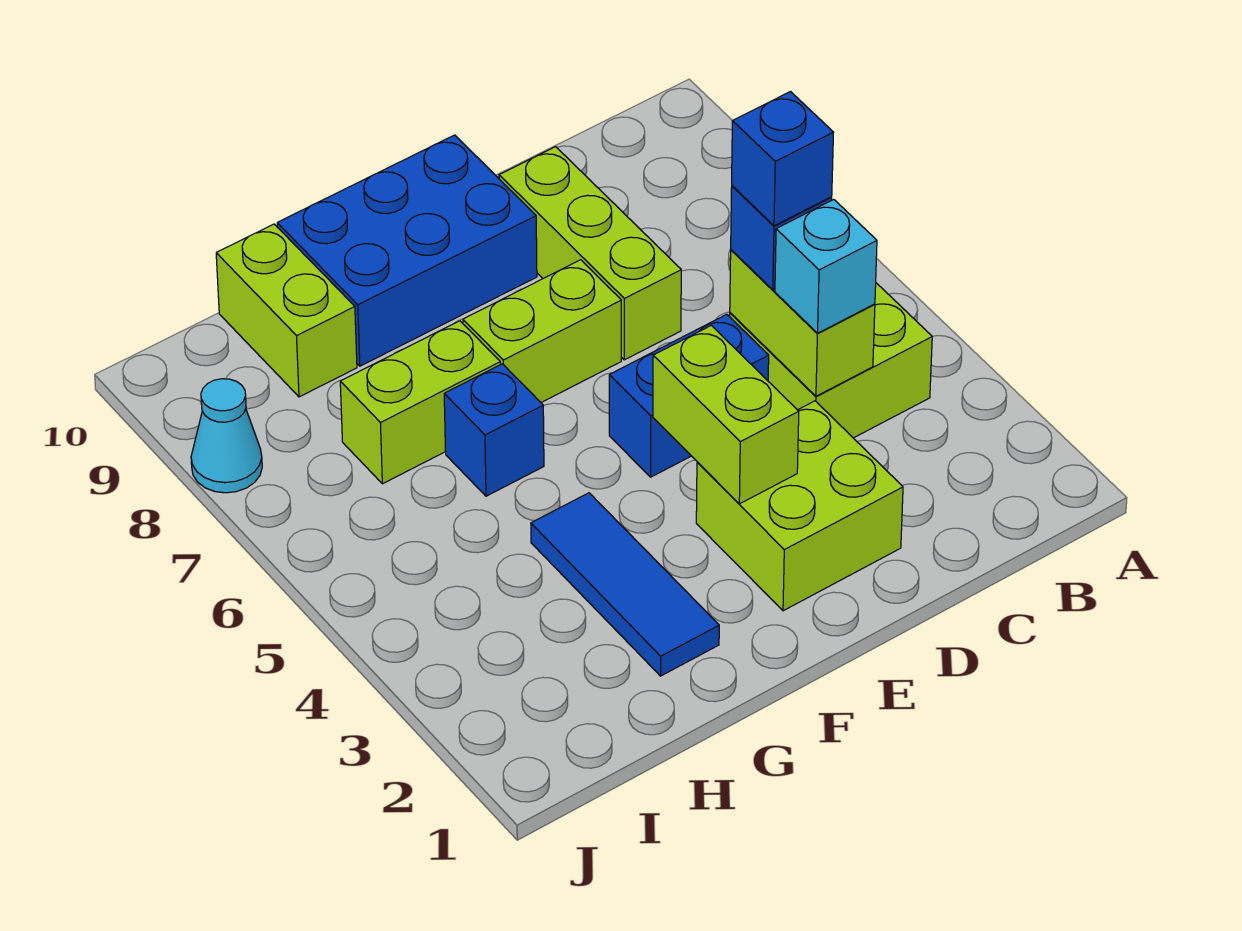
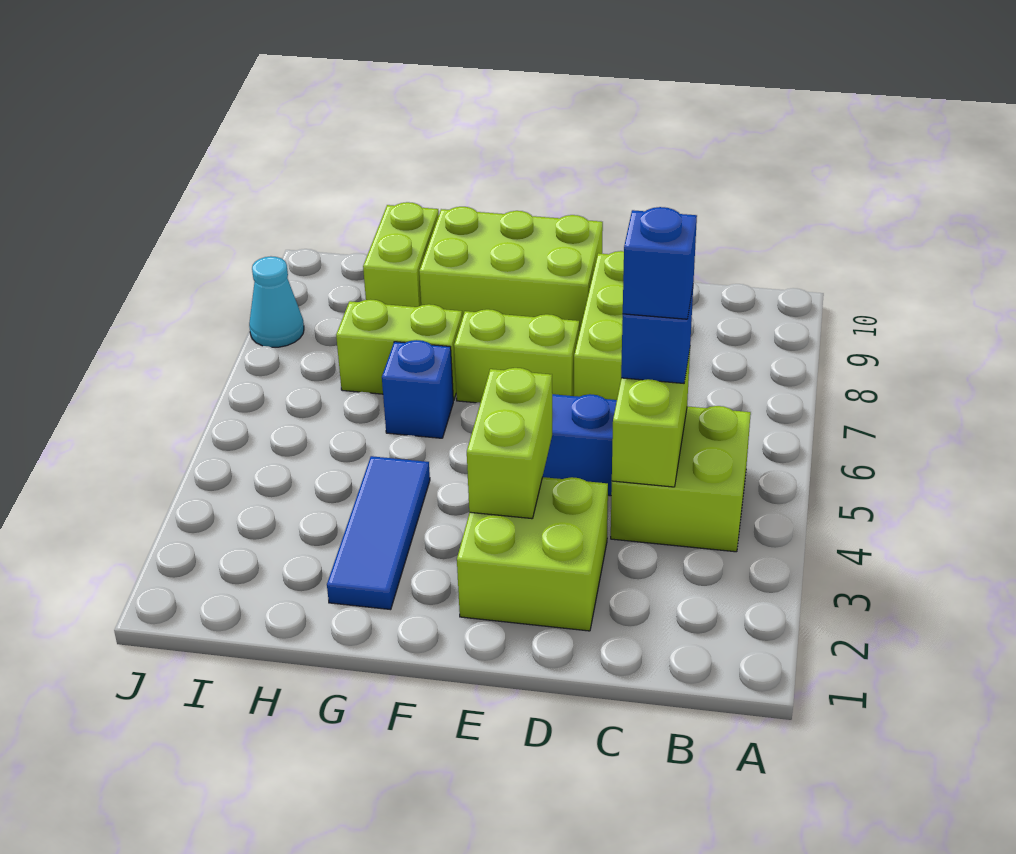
cyan 1x1 brick [775,200,877,333] -> none
blue 2x3 brick [277,135,537,366] -> lime 2x3 brick [419,207,603,332]

